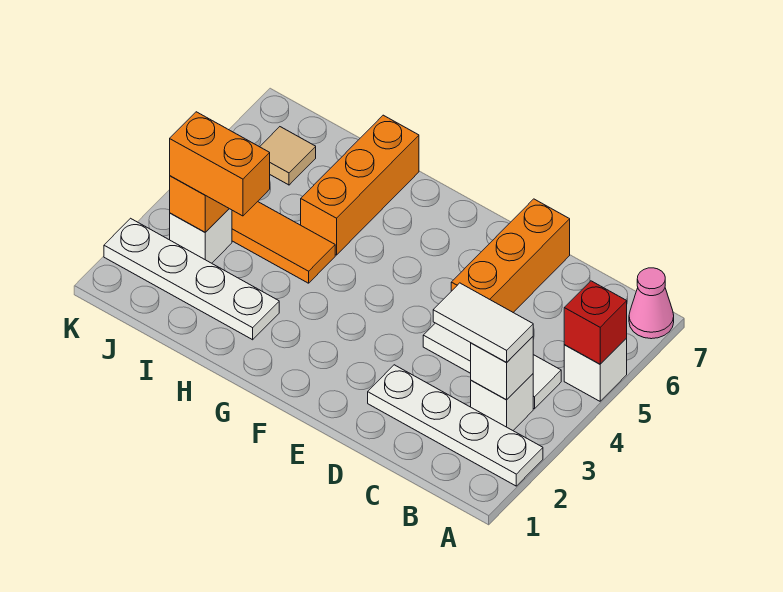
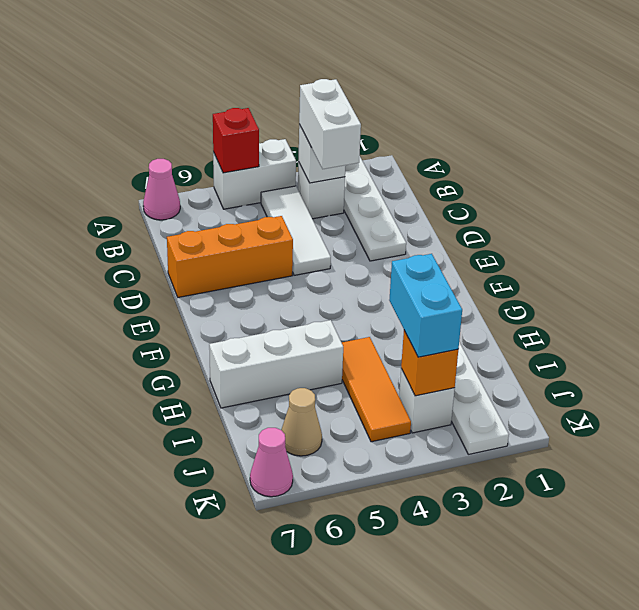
white 1x1 brick [564,338,627,401] -> white 1x2 brick [213,139,296,209]
white 1x2 tile [433,283,533,362] -> white 1x2 brick [299,79,361,169]
orange 1x3 brick [301,115,419,255] -> white 1x3 brick [209,320,343,408]
orange 1x2 brick [170,112,270,216] -> cyan 1x2 brick [389,254,462,357]
tan 1x1 tile [260,127,316,185] -> tan 1x1 cone [281,388,322,456]
none -> pink 1x1 cone [250,428,293,497]

